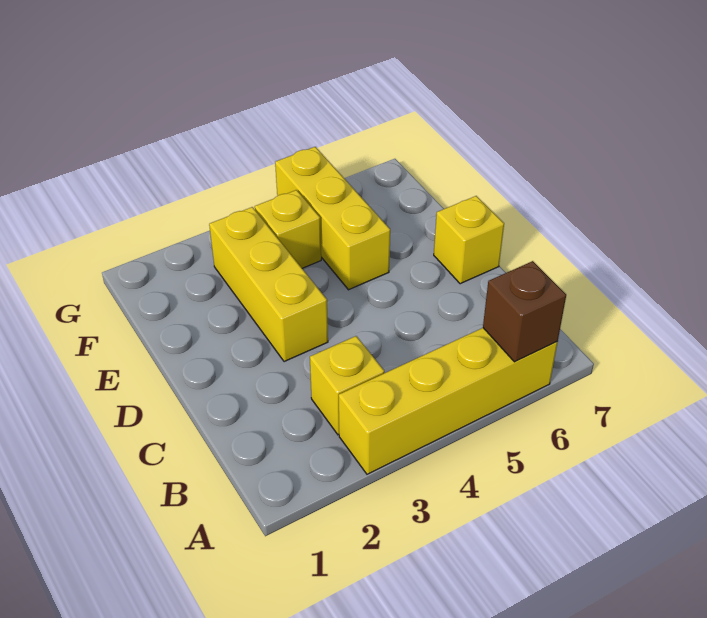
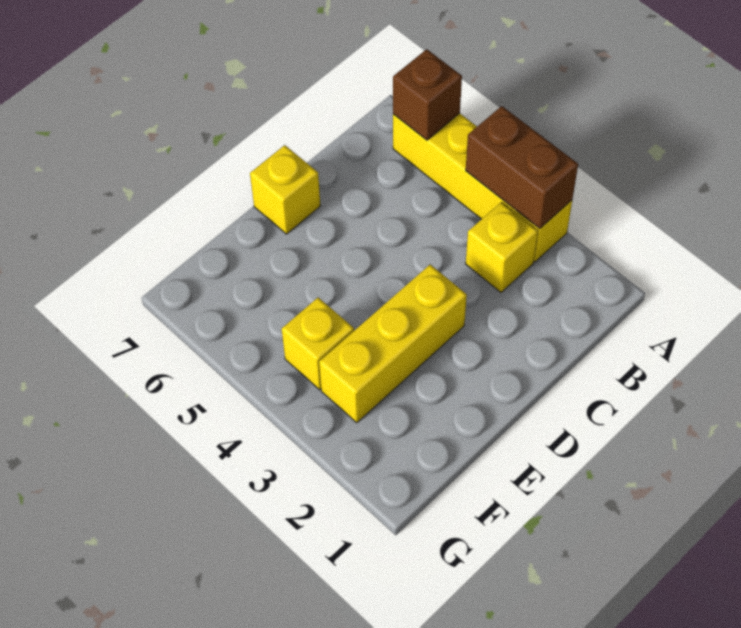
none -> brown 1x2 brick [466,106,578,229]
yellow 1x3 brick [275,147,390,290] -> none

